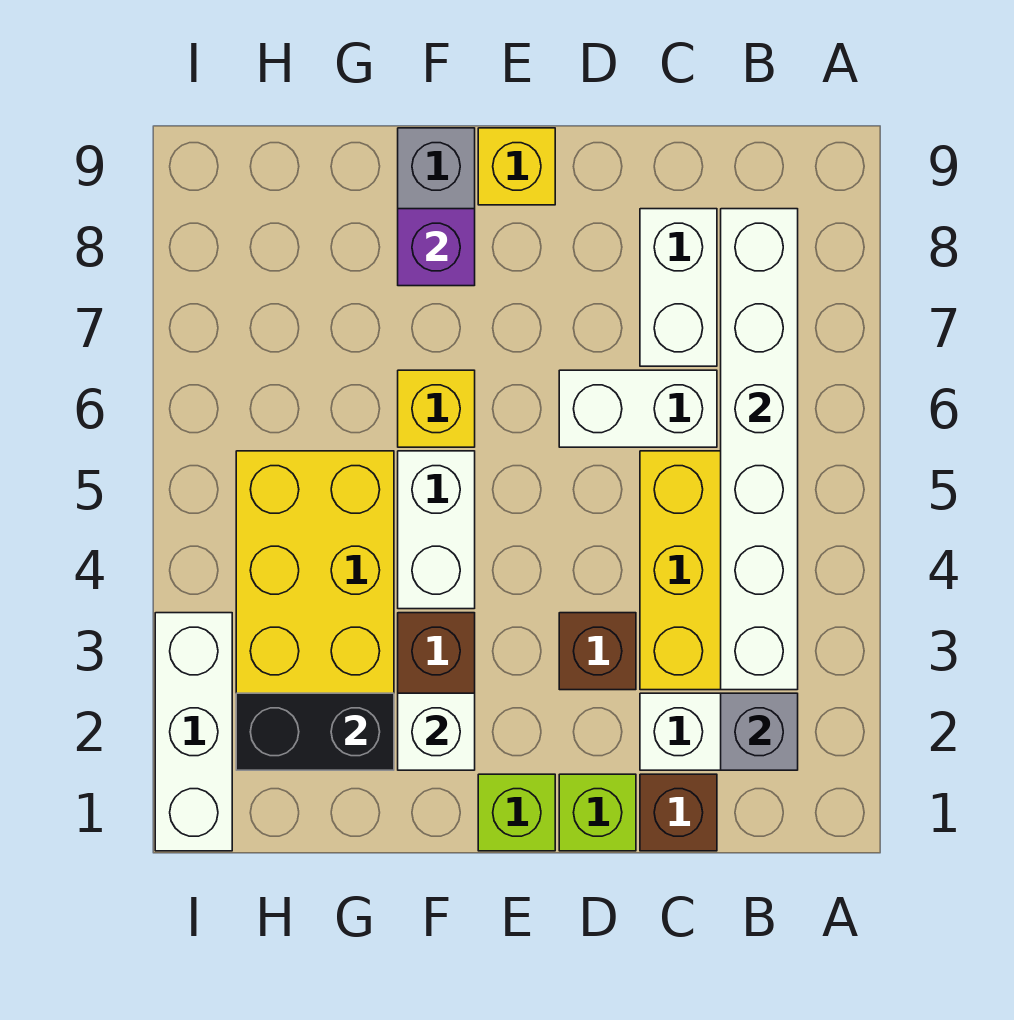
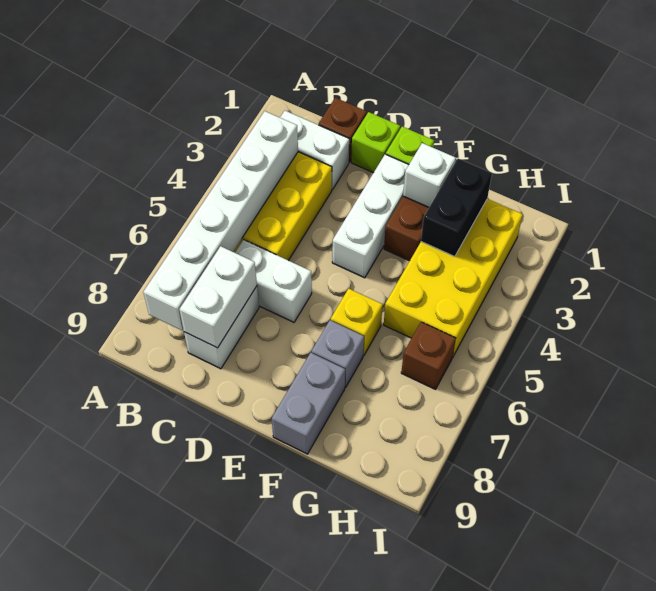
grey 1x1 brick [721,693,798,770] -> grey 1x1 brick moved to [311,320,364,388]
brown 1x1 brick [559,613,636,690] -> brown 1x1 brick moved to [401,322,456,389]
yellow 1x1 brick [478,128,555,205] -> none
white 1x2 brick [398,451,475,609] -> white 1x2 brick moved to [179,246,257,348]
purple 1x1 brick [398,209,475,286] -> none
black 1x2 brick [236,693,394,770] -> black 1x2 brick turned to [421,159,492,257]
white 1x3 brick [155,613,232,851] -> white 1x3 brick moved to [332,154,409,278]

